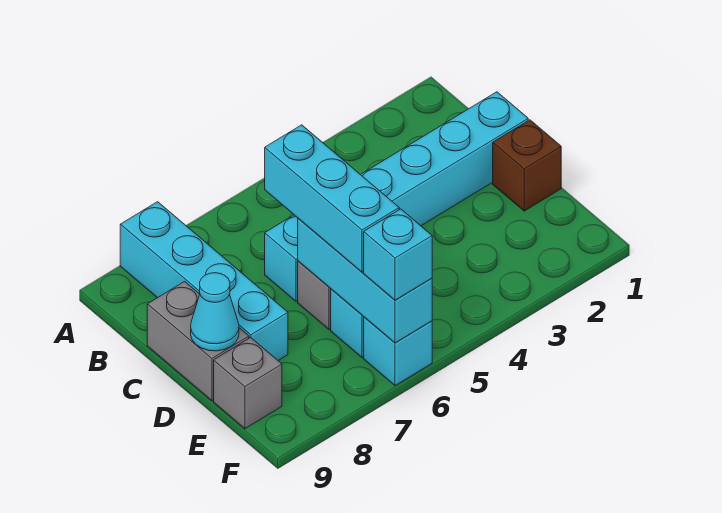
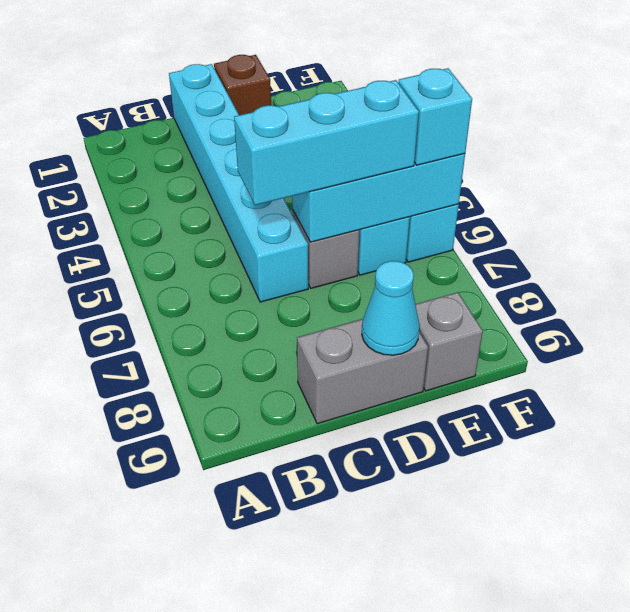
cyan 1x4 brick [120,202,288,360] -> none

